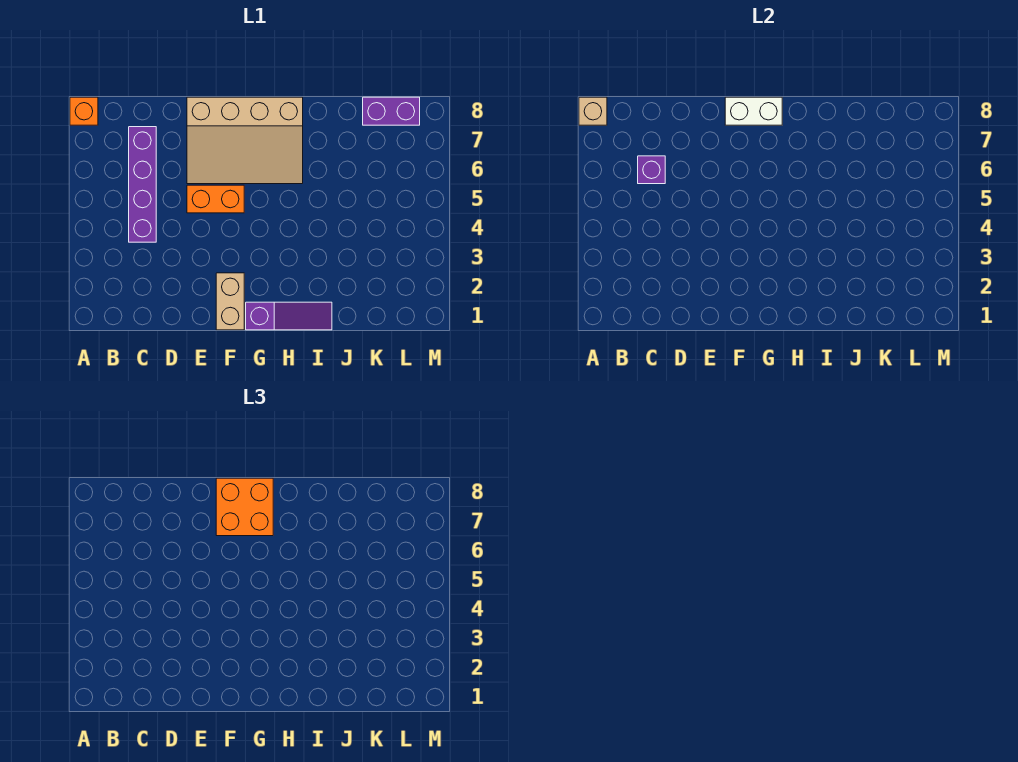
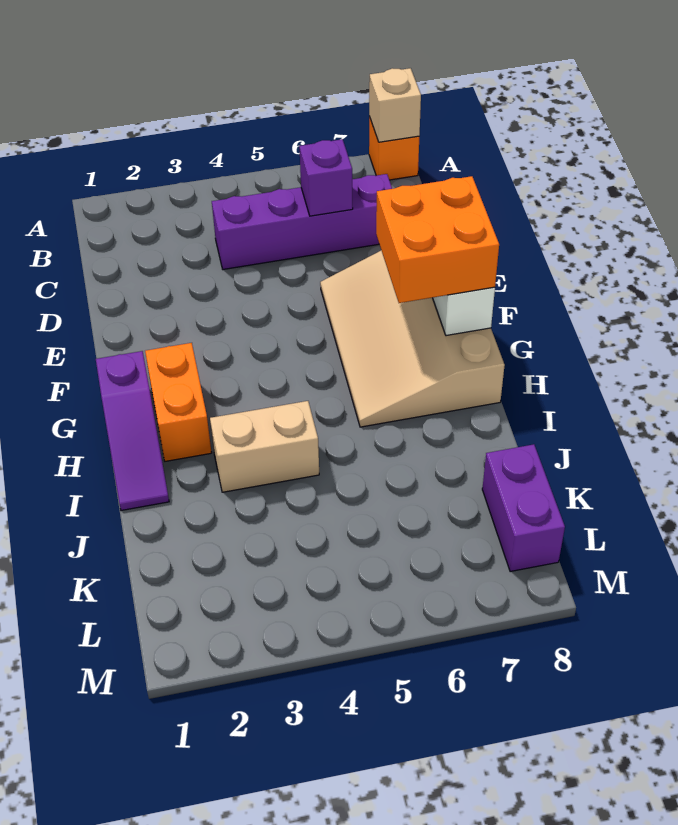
orange 1x2 brick [187,185,244,213] -> orange 1x2 brick moved to [145,343,212,461]
tan 1x2 brick [216,273,244,330] -> tan 1x2 brick moved to [210,401,319,492]

